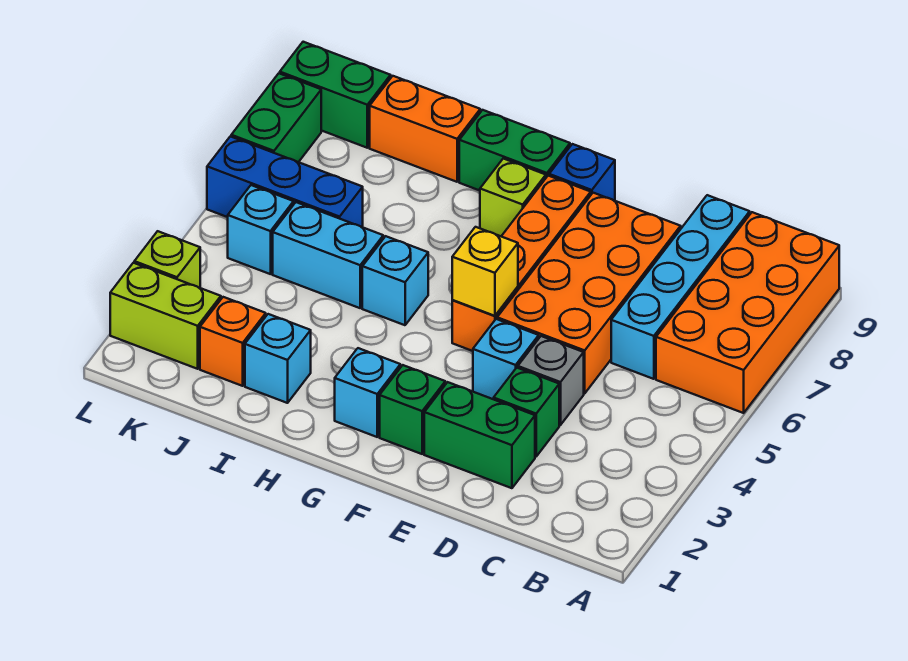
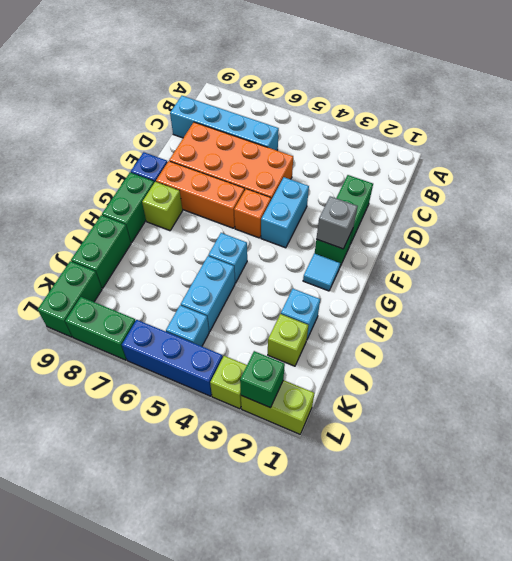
orange 2x4 brick [656,212,839,413] -> none
green 1x1 brick [494,368,559,457] -> green 1x1 brick moved to [240,351,285,408]
grey 1x1 brick [518,336,584,425] -> grey 1x1 brick moved to [316,196,358,249]
cyan 1x1 brick [473,319,539,399] -> cyan 1x2 brick [261,177,309,248]
yellow 1x1 brick [452,227,518,316] -> none
cyan 1x1 brick [335,348,400,437] -> cyan 1x1 tile [303,253,340,291]
orange 1x2 brick [370,76,480,182] -> green 1x2 brick [71,215,131,288]
orange 1x1 brick [200,297,266,386] -> lime 1x1 brick [268,314,308,366]
blue 1x3 brick [207,136,363,227] -> blue 1x3 brick turned to [122,320,223,396]
lime 1x2 brick [110,263,221,369] -> lime 1x2 brick turned to [241,380,315,434]

